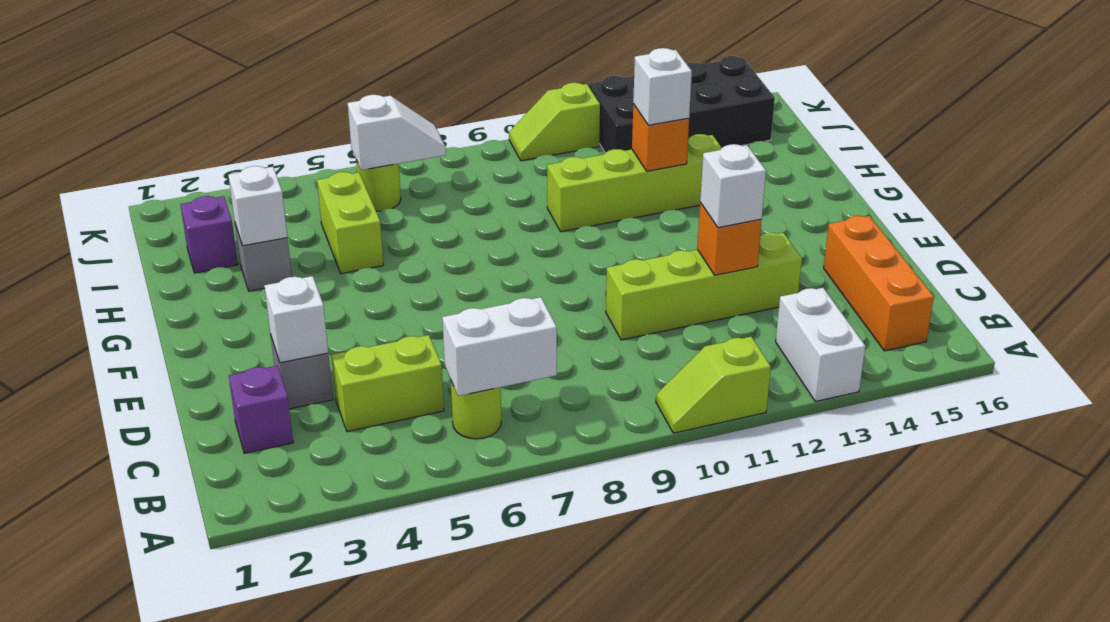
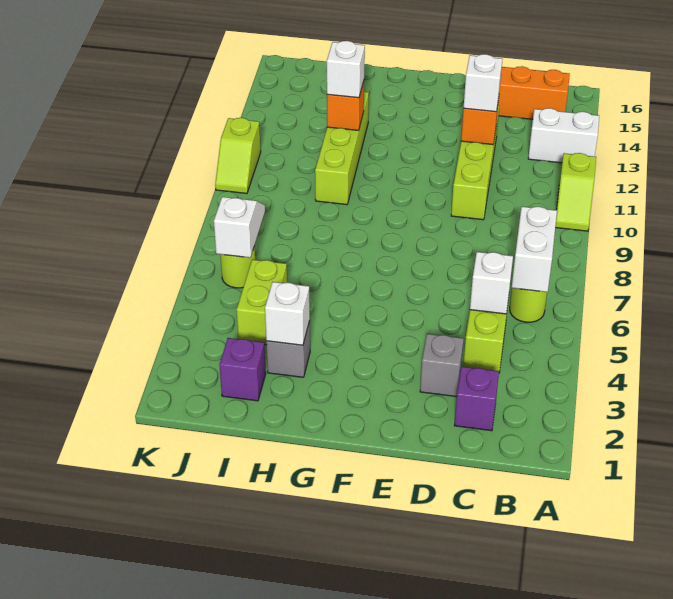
white 1x1 brick [264,276,328,363] -> white 1x1 brick moved to [470,252,513,314]
lime 1x2 brick [317,172,383,274] -> lime 1x2 brick turned to [237,260,287,345]
black 2x4 brick [589,56,775,153] -> none

